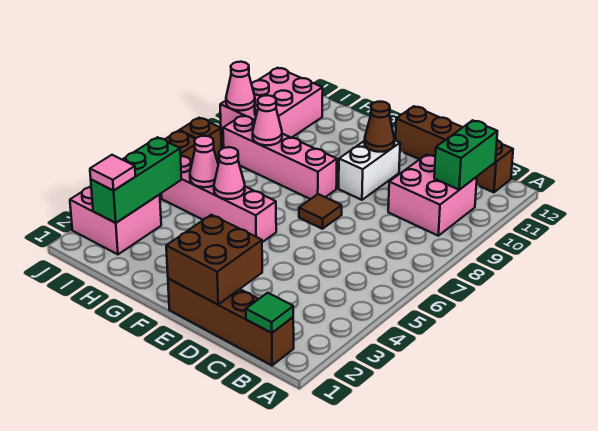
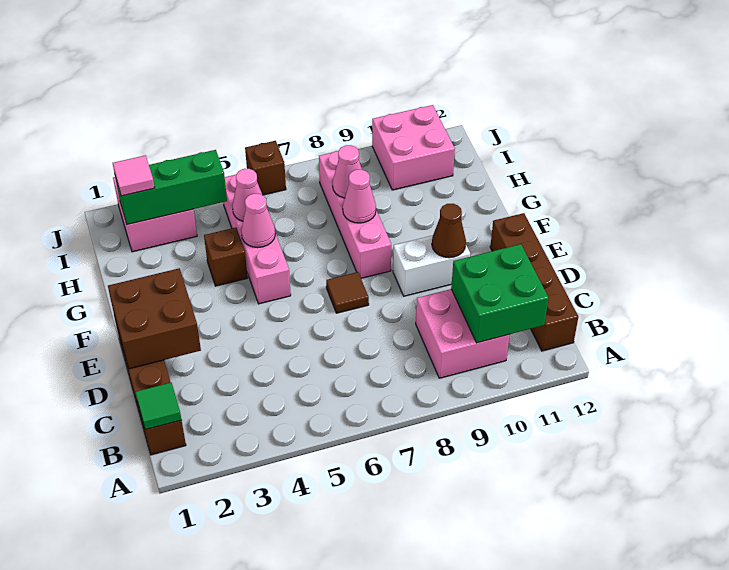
green 1x2 brick [434,120,498,190] -> green 2x2 brick [451,244,549,343]
pink 2x3 brick [220,68,323,138] -> pink 2x2 brick [372,105,455,190]
brown 1x1 brick [179,118,222,161] -> brown 1x1 brick moved to [204,228,248,286]
pink 1x1 cone [226,62,255,111] -> pink 1x1 cone moved to [343,170,376,223]

